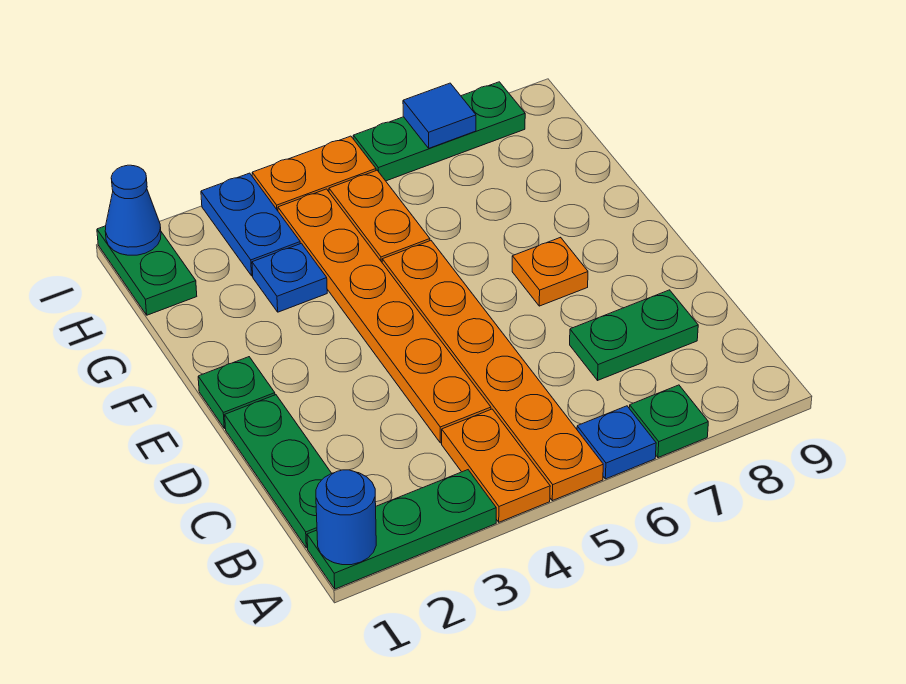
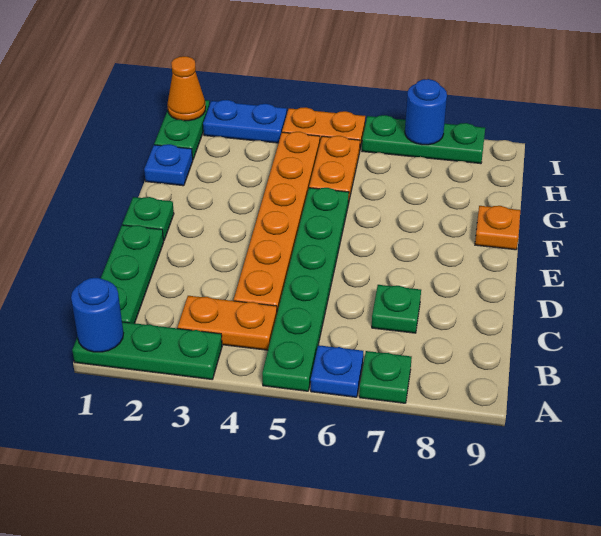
orange 1x2 plate [442,409,550,522] -> orange 1x2 plate turned to [178,296,277,350]
orange 1x6 plate [382,241,603,501] -> green 1x6 plate [262,188,349,391]
green 1x2 plate [570,290,698,380] -> green 1x1 plate [372,285,421,333]
orange 1x1 plate [512,237,588,306] -> orange 1x1 plate moved to [475,206,520,250]
blue 1x1 plate [252,243,327,312] -> blue 1x1 plate moved to [144,144,193,186]
blue 1x2 plate [201,173,300,276] -> blue 1x2 plate turned to [203,100,287,143]
blue 1x1 cone [105,165,161,255] -> orange 1x1 cone [167,56,206,121]
blue 1x1 tile [403,83,476,148] -> blue 1x1 round brick [405,79,447,145]

